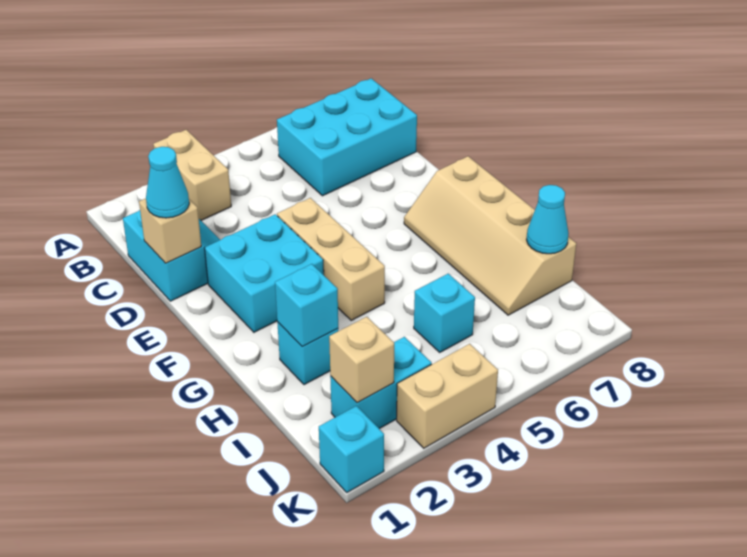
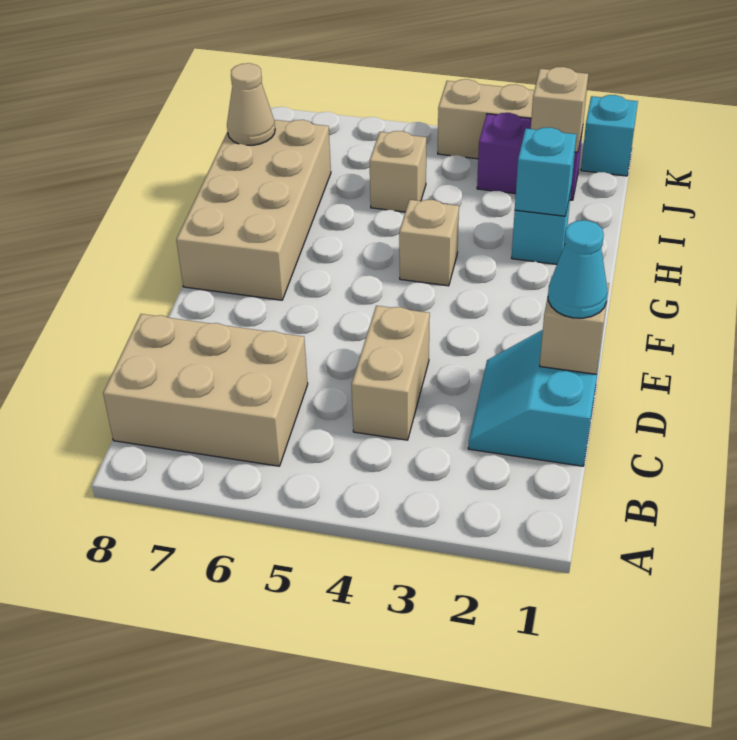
tan 1x2 brick [153,130,231,220] -> tan 1x2 brick moved to [351,306,430,440]
cyan 2x3 brick [277,78,417,196] -> tan 2x3 brick [103,314,308,466]
cyan 2x2 brick [204,214,324,332] -> none
tan 1x3 brick [277,198,385,320] -> tan 1x1 brick [399,200,459,286]
tan 2x4 slope [404,156,576,315] -> tan 2x4 brick [176,120,331,300]
cyan 1x1 brick [414,274,475,352] -> tan 1x1 brick [370,131,426,212]
cyan 1x1 cone [527,185,569,254] -> tan 1x1 cone [227,63,275,145]
cyan 1x2 brick [330,337,432,429] -> purple 1x2 brick [477,113,583,200]

